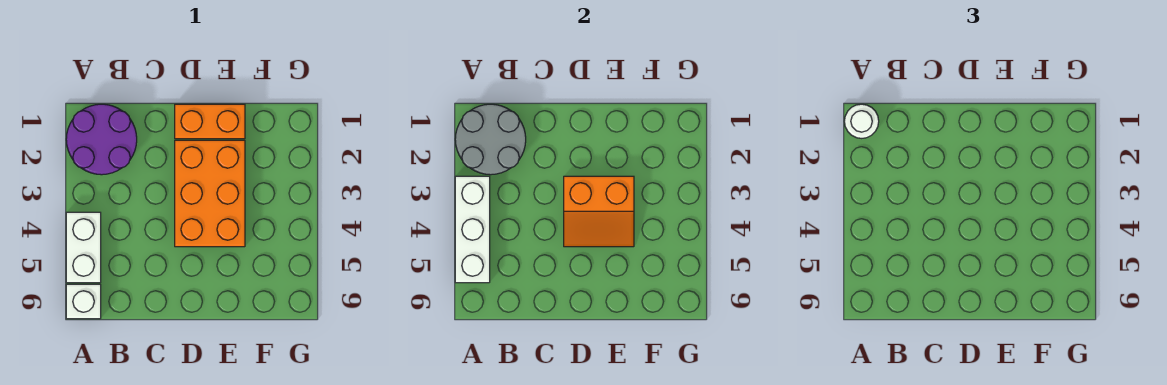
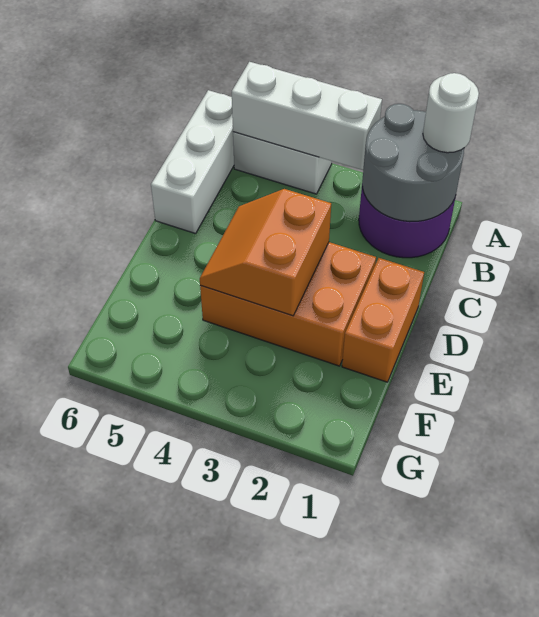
white 1x1 brick [66,284,101,319] -> white 1x3 brick [151,90,234,234]

